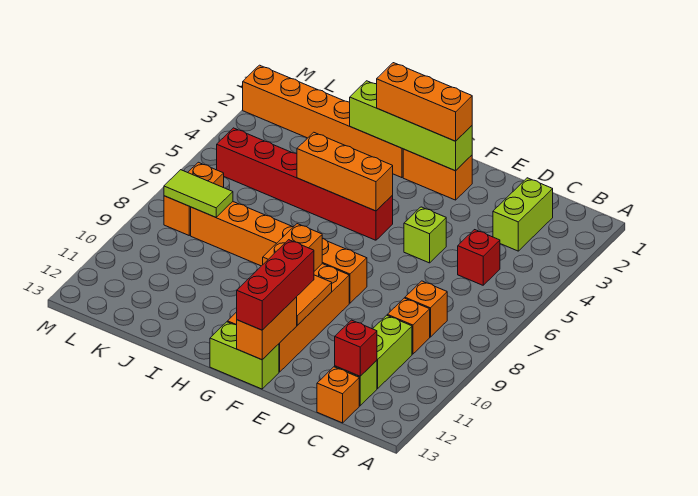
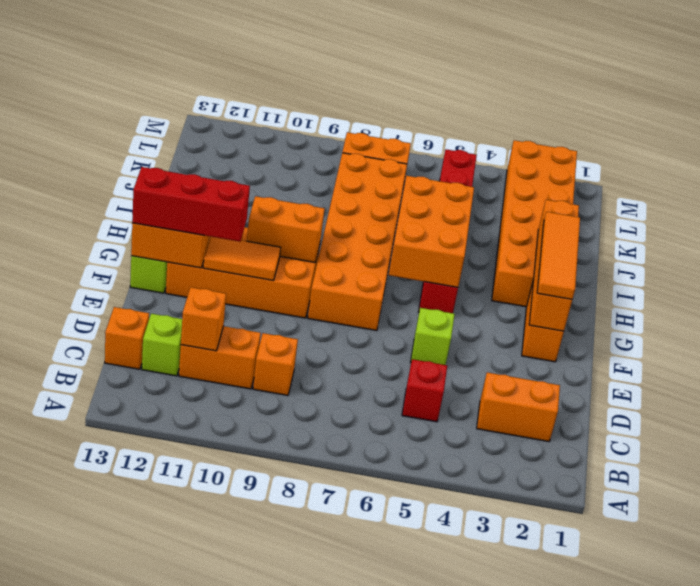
lime 1x2 brick [493,178,553,251] -> orange 1x2 brick [477,372,560,441]
orange 1x1 brick [405,281,447,337] -> orange 1x1 brick moved to [181,287,226,351]
lime 1x2 brick [373,315,412,388] -> orange 1x2 brick [179,326,261,389]
red 1x1 brick [335,320,377,376] -> none
lime 1x4 brick [350,81,472,171] -> orange 1x4 brick [529,200,579,331]
orange 1x3 brick [377,63,472,141] -> orange 1x3 tile [537,212,580,299]
orange 1x6 brick [191,202,367,303] -> orange 2x6 brick [308,153,407,331]
orange 1x3 brick [297,132,393,211] -> orange 2x3 brick [389,176,474,287]
orange 1x6 brick [243,65,403,178] -> orange 2x6 brick [492,140,577,307]
lime 1x2 tile [164,170,233,217] -> none

